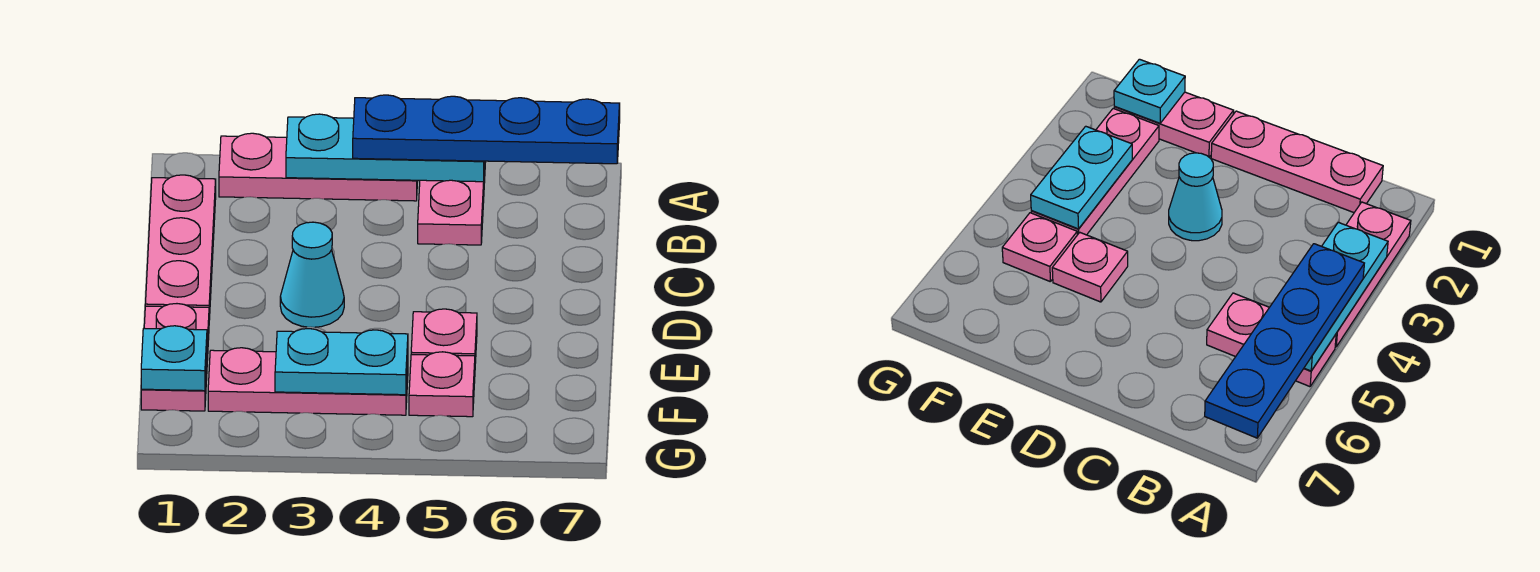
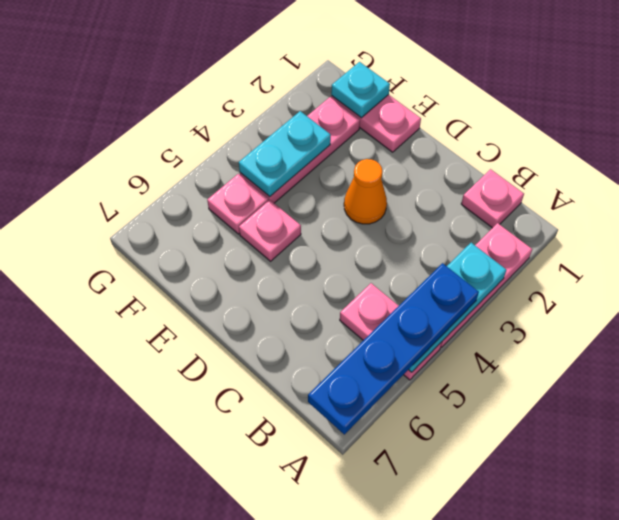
pink 1x3 plate [145,175,216,320] -> pink 1x1 plate [461,169,524,228]
cyan 1x1 cone [280,222,344,327] -> orange 1x1 cone [344,159,387,224]

